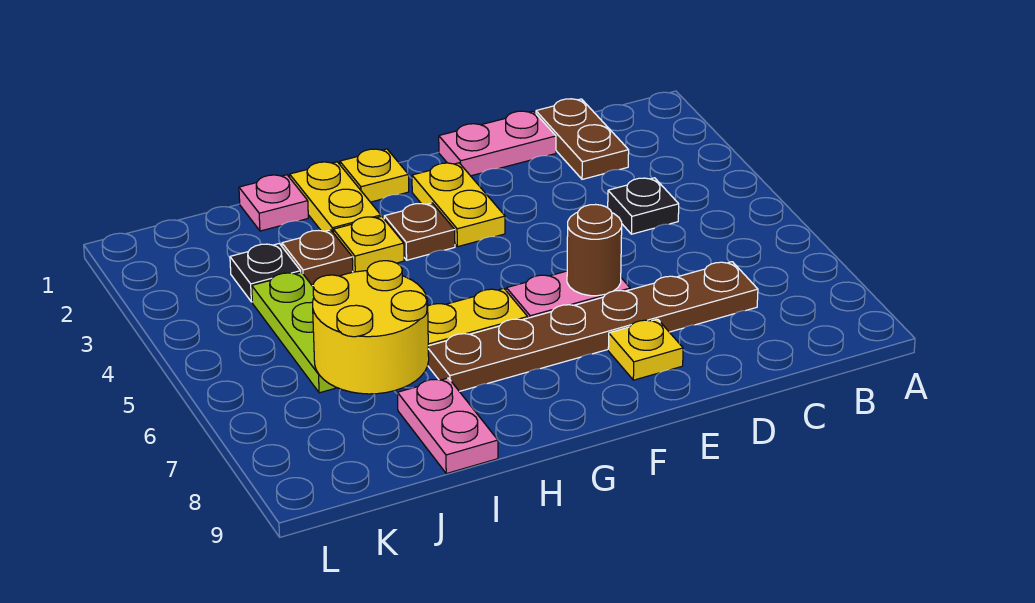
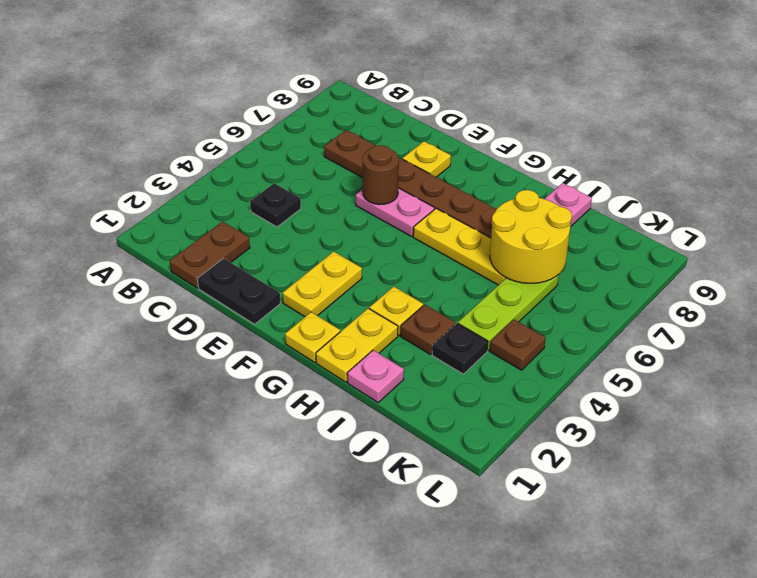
pink 1x2 plate [439,111,556,176] -> black 1x2 plate [197,258,280,324]
brown 1x1 plate [384,203,455,260] -> brown 1x1 plate moved to [490,320,546,370]

